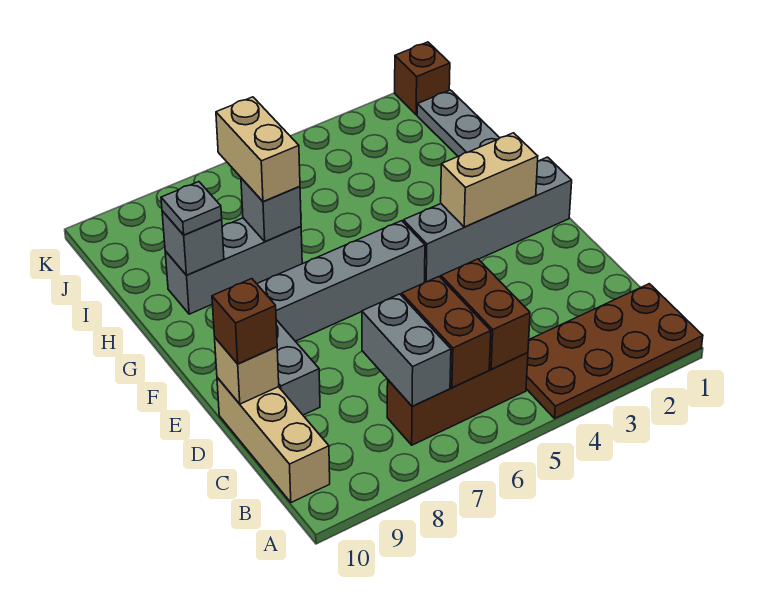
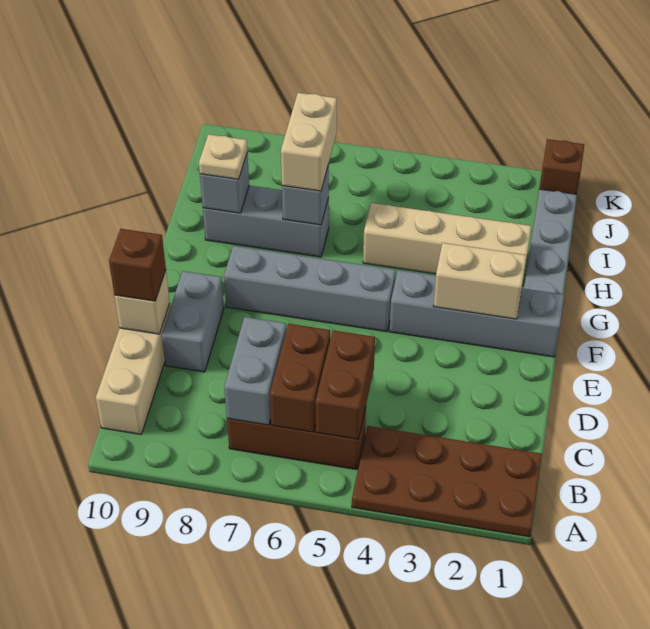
none -> tan 1x4 brick [363,203,531,285]
grey 1x1 plate [161,182,222,235] -> tan 1x1 plate [199,134,247,179]

